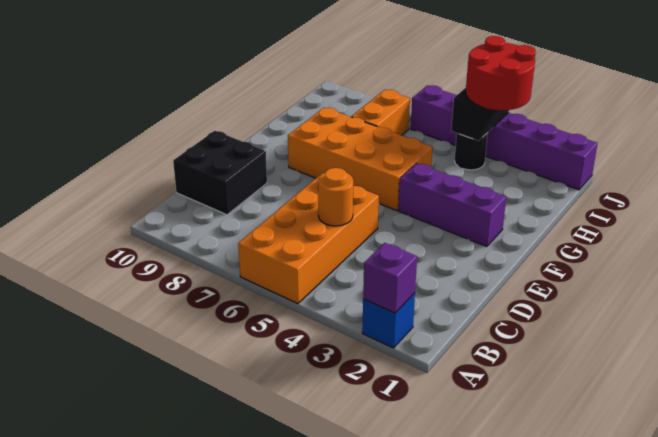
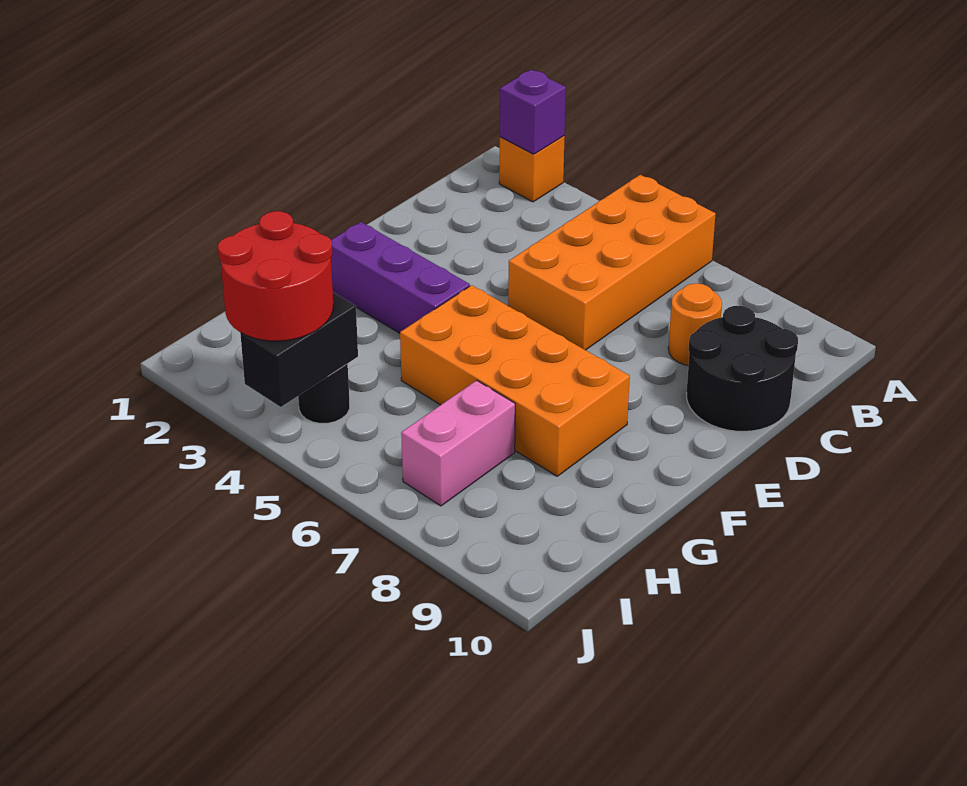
blue 1x1 brick [362,293,415,348] -> orange 1x1 brick [499,136,565,202]
orange 1x1 round brick [318,168,353,226] -> orange 1x1 round brick moved to [668,283,722,366]
black 2x2 brick [173,131,267,215] -> black 2x2 round brick [686,306,798,431]
orange 1x2 brick [351,90,410,135] -> pink 1x2 brick [401,380,515,506]
purple 1x6 brick [411,85,598,190] -> none

